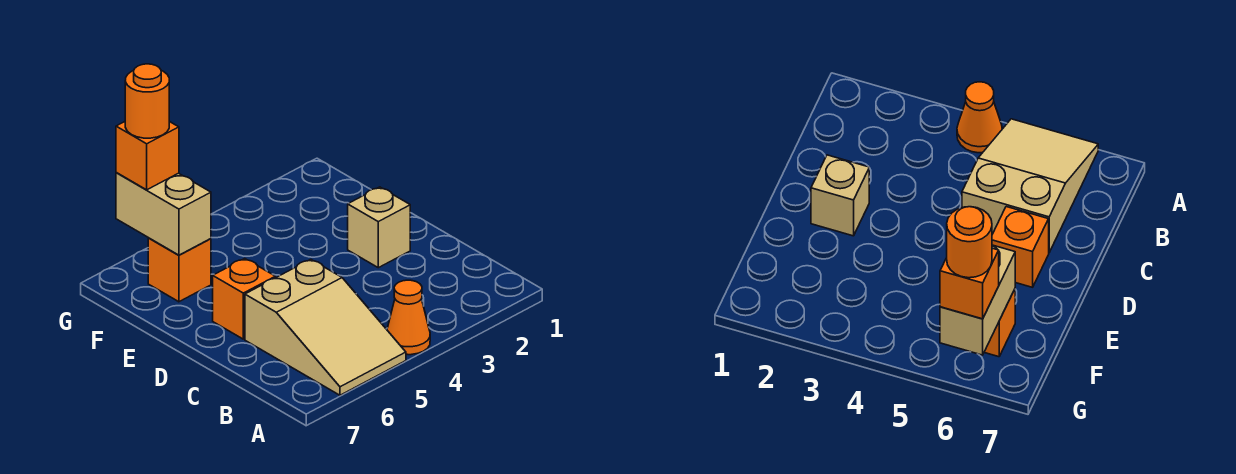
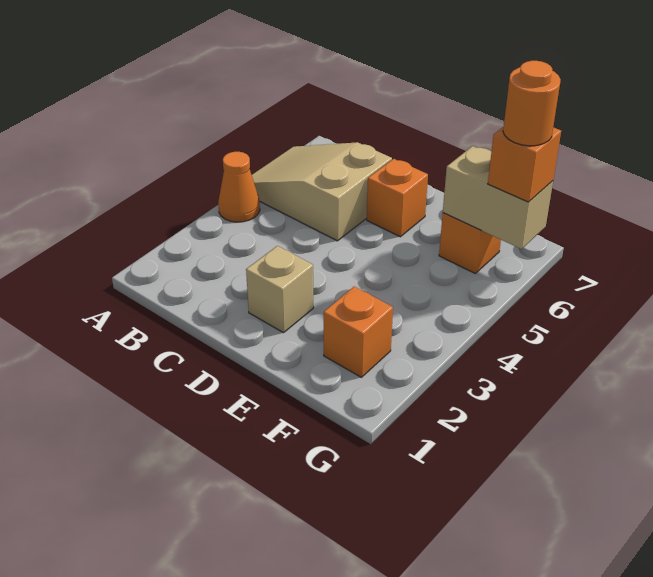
none -> orange 1x1 brick [324,287,393,377]

